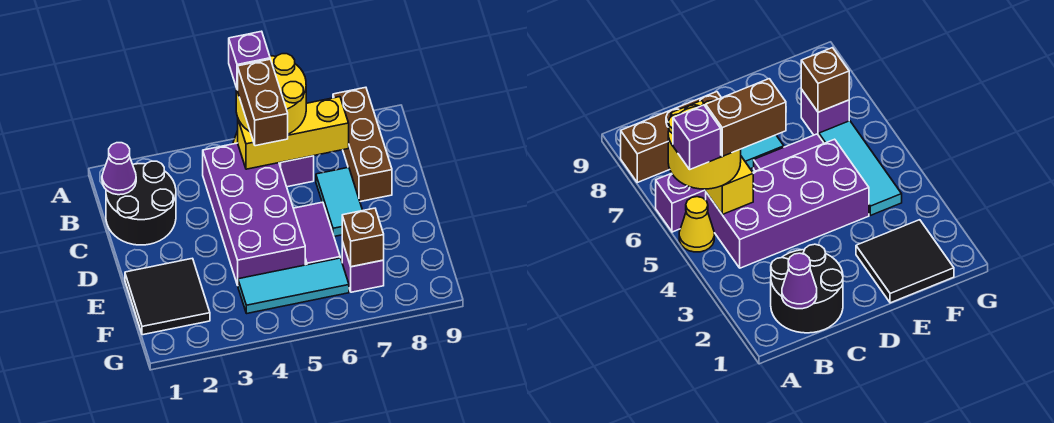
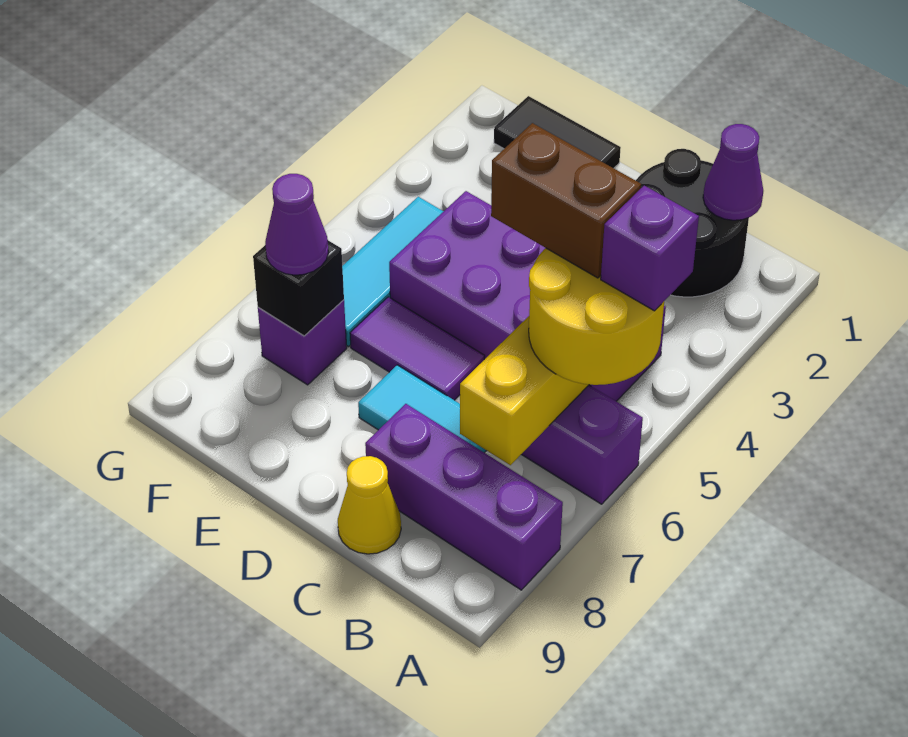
yellow 1x1 cone [679,197,714,252] -> yellow 1x1 cone moved to [338,456,401,554]
brown 1x3 brick [333,87,392,202] -> purple 1x3 brick [365,404,563,590]
black 2x2 tile [125,258,210,335] -> black 1x2 tile [494,96,621,168]
brown 1x1 brick [342,208,384,267] -> black 1x1 brick [253,241,344,336]
none -> purple 1x1 cone [265,174,329,275]

